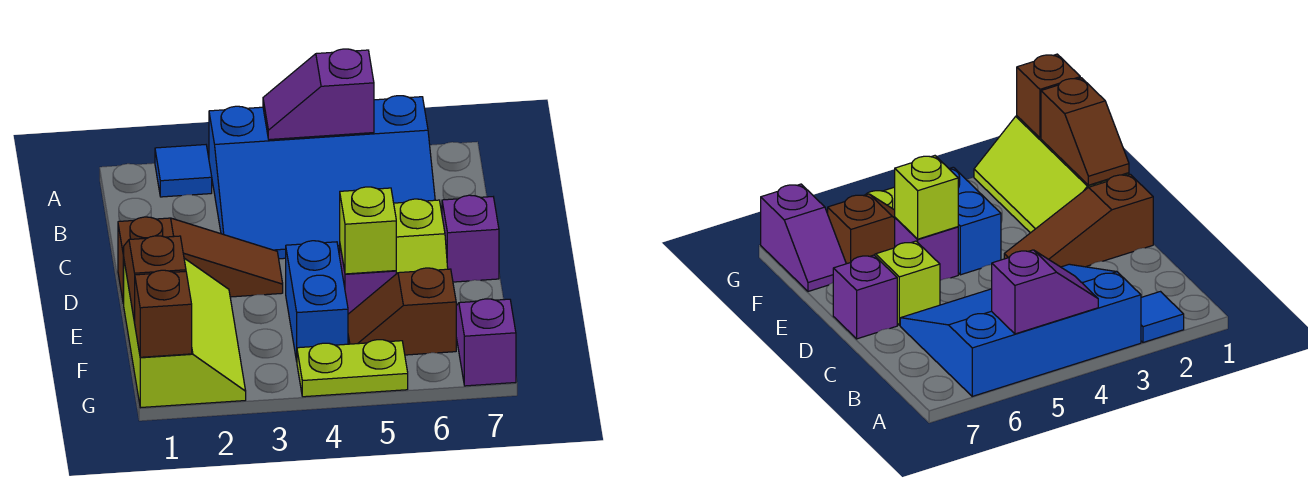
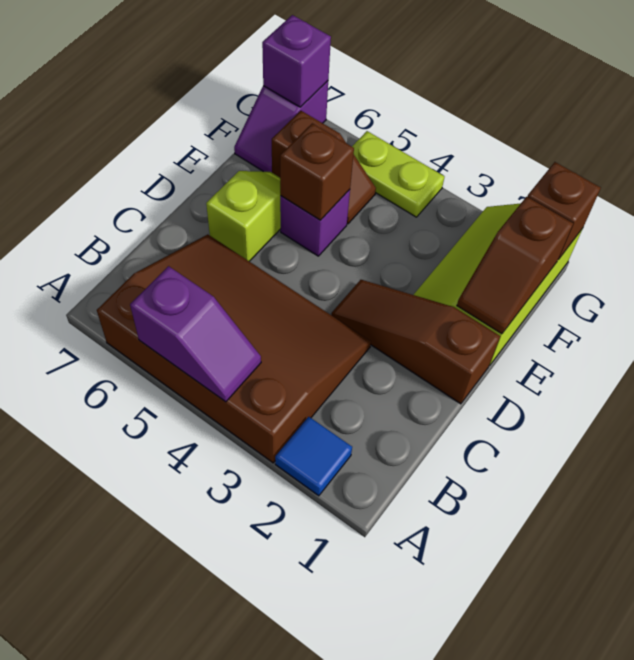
blue 3x4 slope [209,96,435,259] -> brown 3x4 slope [97,234,371,463]
purple 1x1 brick [442,195,499,282] -> purple 1x1 brick moved to [262,15,331,107]
blue 1x2 brick [286,241,348,361] -> none
lime 1x1 brick [340,187,396,274] -> brown 1x1 brick [280,123,354,220]

